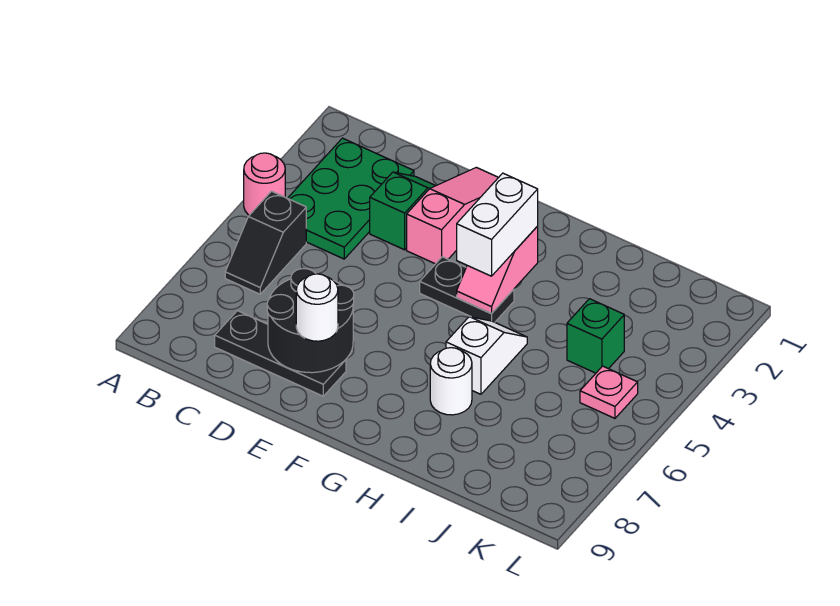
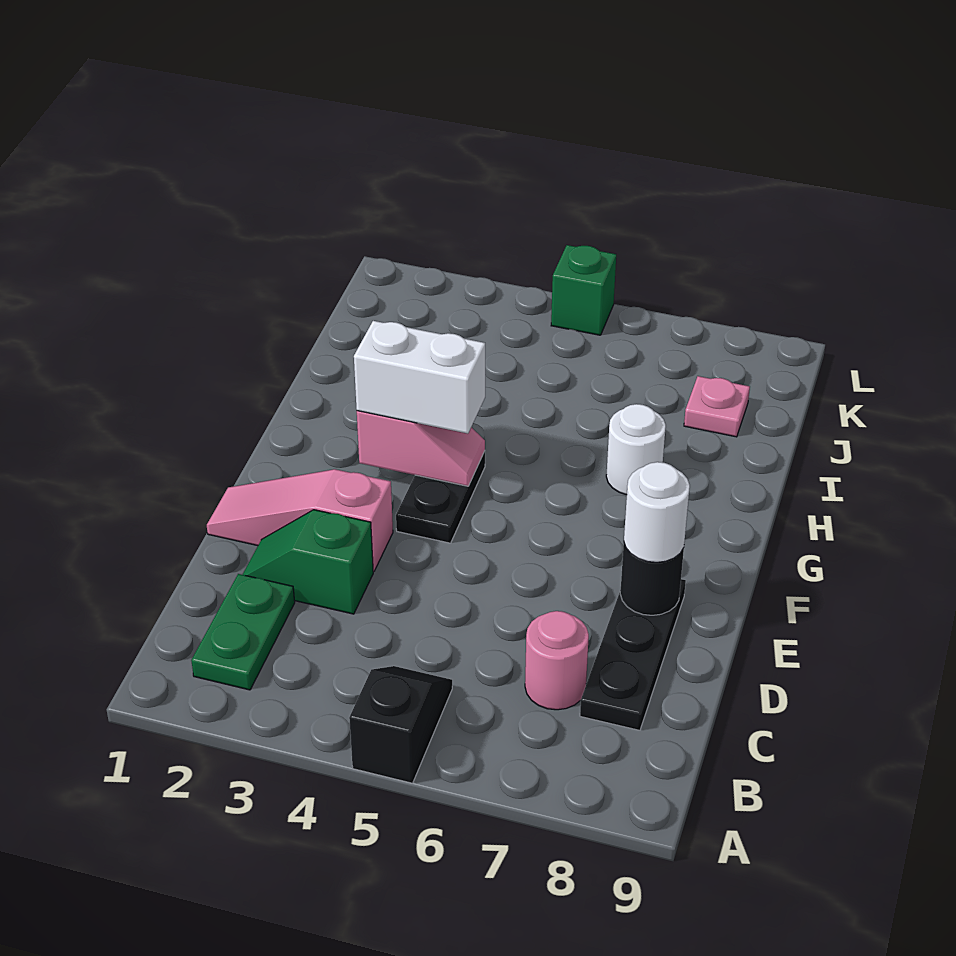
pink 1x1 round brick [244,153,285,215] -> pink 1x1 round brick moved to [525,611,589,710]
green 2x3 plate [288,138,414,259] -> green 1x2 plate [191,574,295,690]
black 1x2 slope [225,191,306,294] -> black 1x2 slope turned to [349,666,452,783]
black 2x2 round brick [267,269,354,373] -> black 1x1 round brick [620,544,684,615]
white 1x2 slope [446,317,527,394] -> none
green 1x1 brick [567,299,624,373] -> green 1x1 brick moved to [551,245,616,335]
pink 1x1 plate [580,366,638,418] -> pink 1x1 plate moved to [684,376,750,437]

